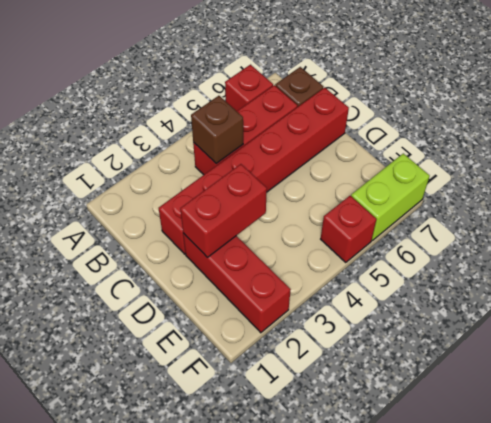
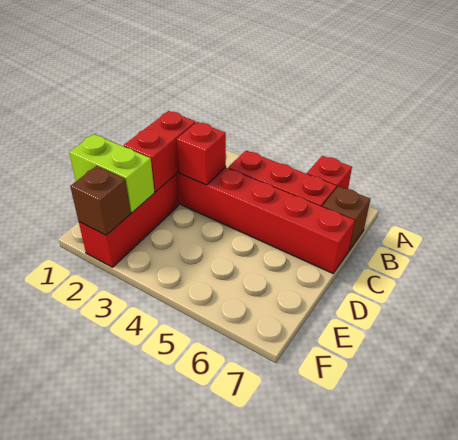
brown 1x1 brick [191,96,243,164] -> brown 1x1 brick moved to [70,166,131,235]
red 1x2 brick [180,164,267,258] -> red 1x2 brick turned to [124,111,196,192]
red 1x1 brick [321,196,376,263] -> red 1x1 brick moved to [177,122,226,185]
lime 1x2 brick [351,153,430,240] -> lime 1x2 brick moved to [69,134,155,213]

